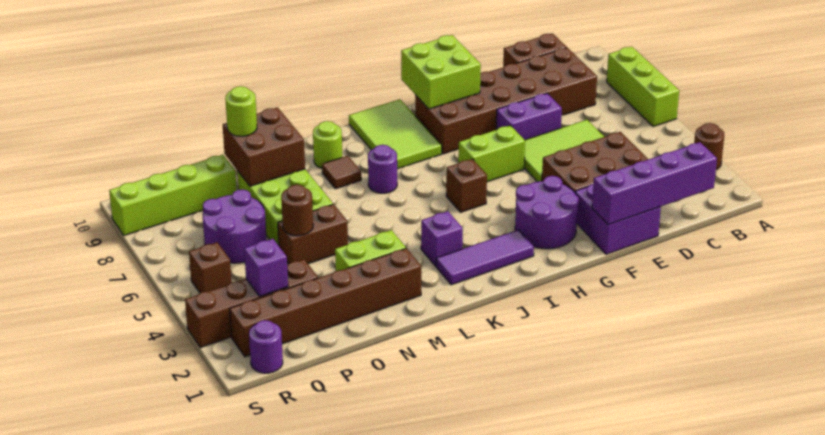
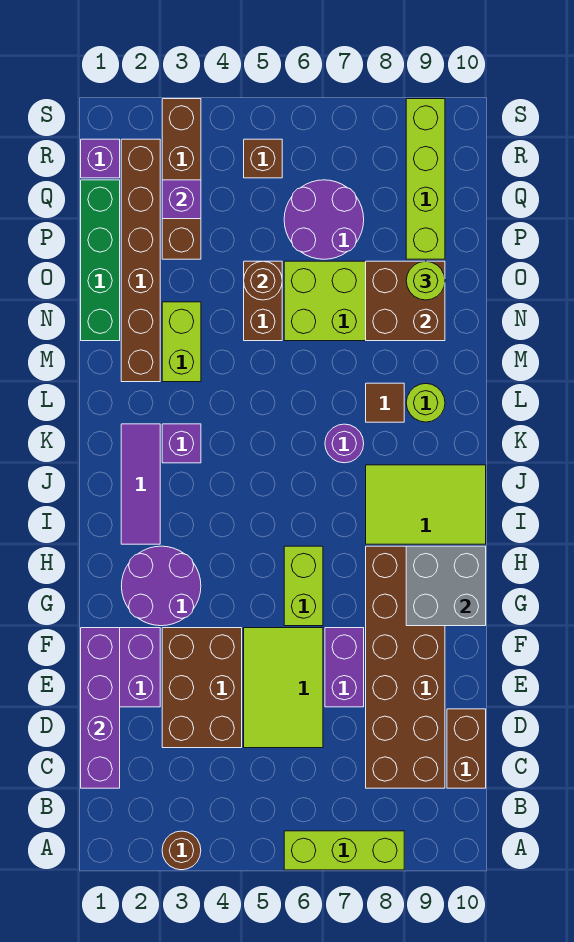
lime 2x2 brick [401,35,481,109] -> grey 2x2 brick [406,546,486,626]
brown 1x1 brick [446,159,487,212] -> none
none -> green 1x4 brick [81,180,120,341]
purple 1x1 round brick [249,320,283,373] -> purple 1x1 brick [81,139,120,178]

